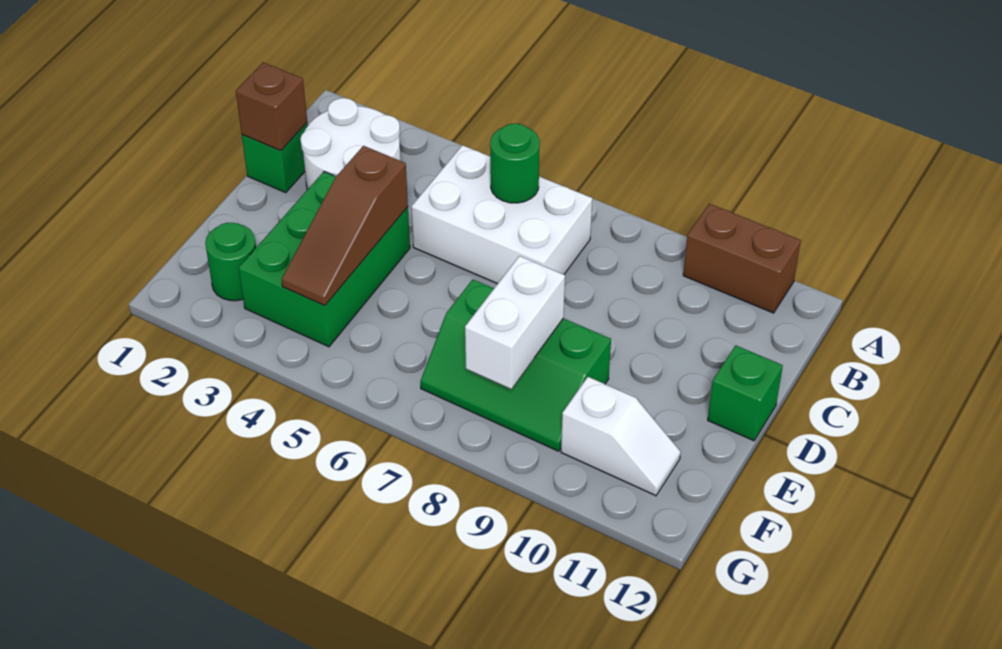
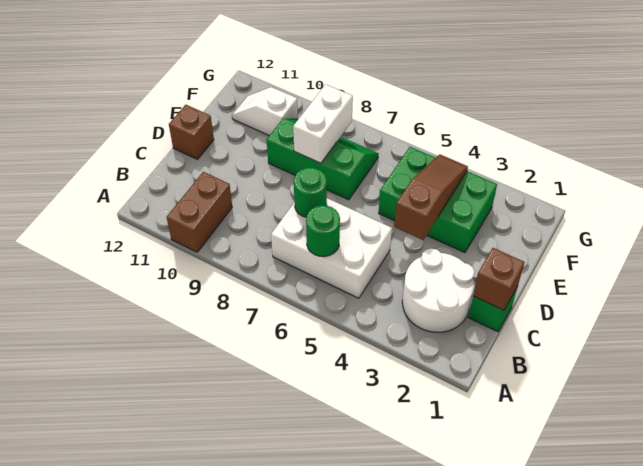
brown 1x2 brick [683,204,801,313] -> brown 1x2 brick turned to [167,172,232,252]
green 2x3 brick [239,172,410,347] -> green 2x3 brick turned to [379,147,497,253]
green 1x1 brick [708,345,783,441] -> brown 1x1 brick [169,105,214,159]
green 1x1 round brick [205,223,256,301] -> green 1x1 round brick moved to [294,168,327,217]

